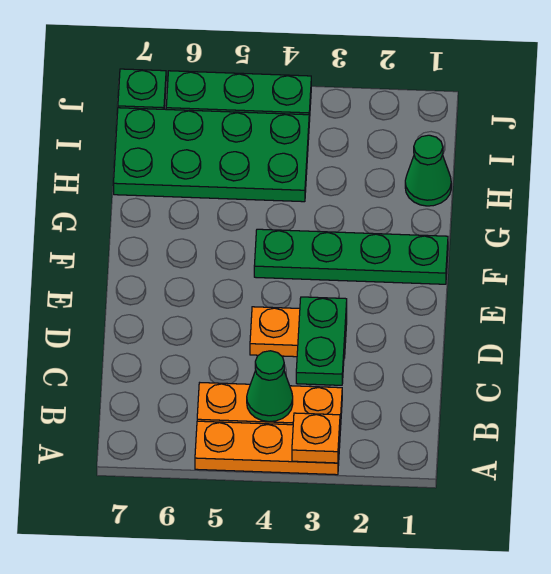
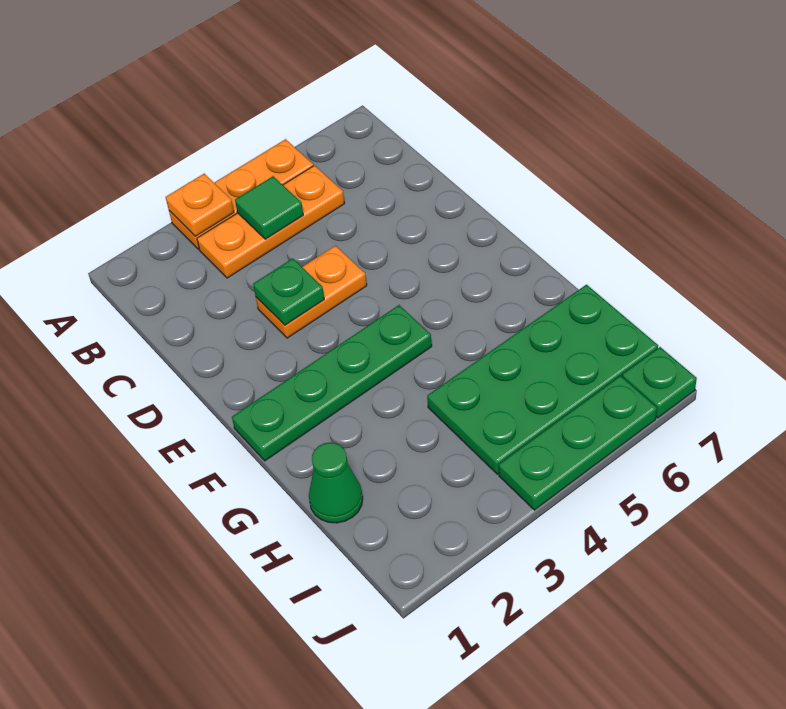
green 1x1 cone [247,351,293,422] -> green 1x1 tile [235,176,303,239]
green 1x2 plate [296,297,347,385] -> green 1x1 plate [253,258,324,325]

